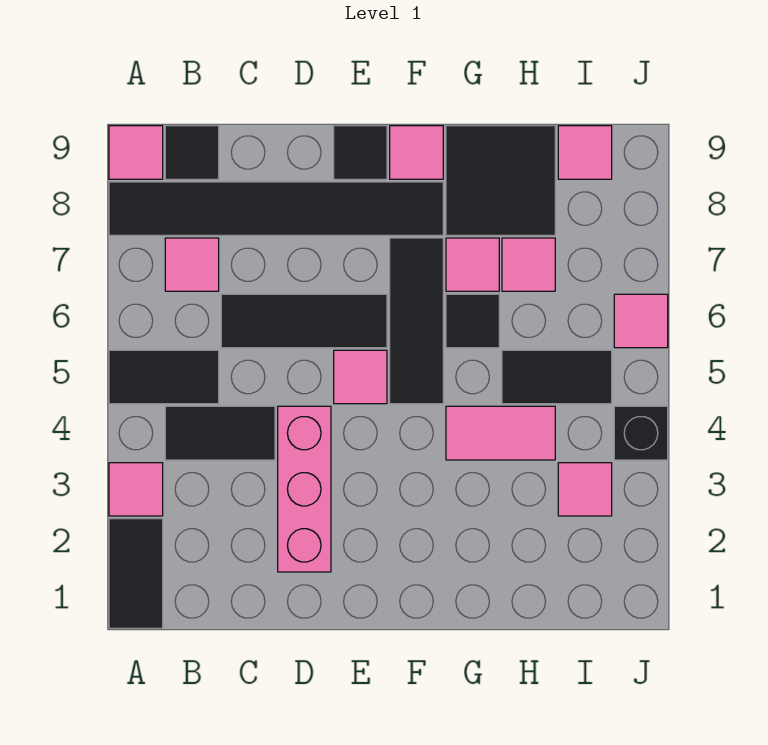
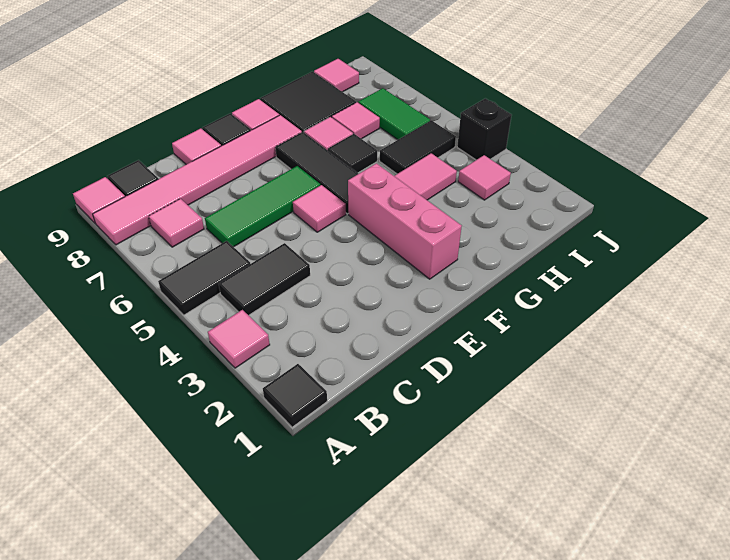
black 1x2 tile [109,519,163,628] -> black 1x1 tile [263,364,327,427]
black 1x6 tile [109,182,443,235] -> pink 1x6 tile [93,115,302,245]
black 1x3 tile [221,294,387,348] -> green 1x3 tile [205,166,320,247]
pink 1x3 brick [278,406,331,572] -> pink 1x3 brick moved to [348,163,462,279]
none -> green 1x2 tile [358,88,430,140]
pink 1x1 tile [614,294,668,348] -> pink 1x1 tile moved to [172,128,221,164]

